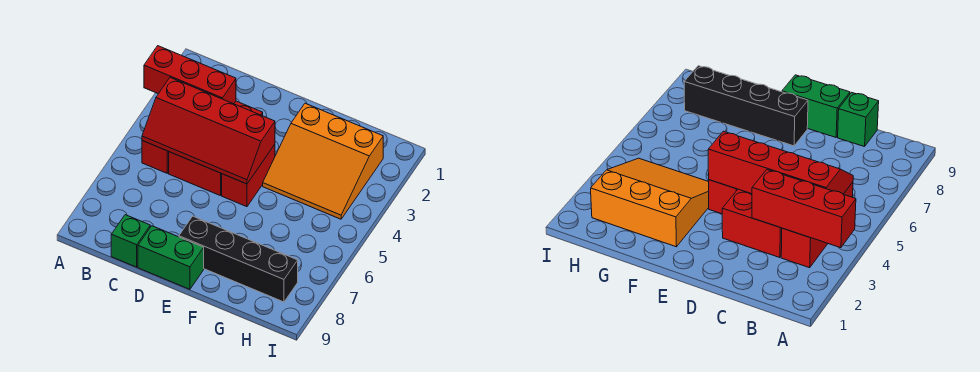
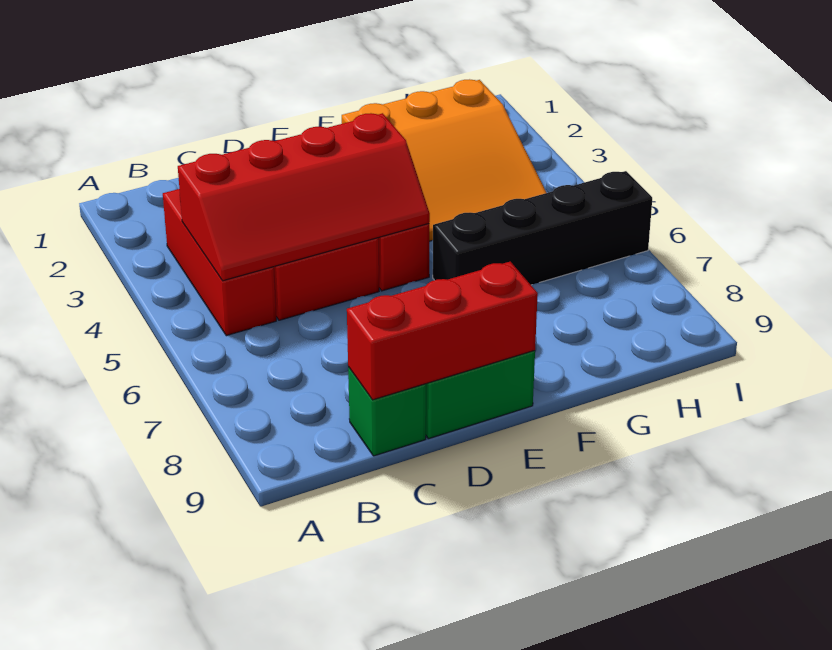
red 1x3 brick [144,46,236,104] -> red 1x3 brick moved to [347,262,538,400]
black 1x4 brick [179,216,298,302] -> black 1x4 brick moved to [433,171,652,285]

